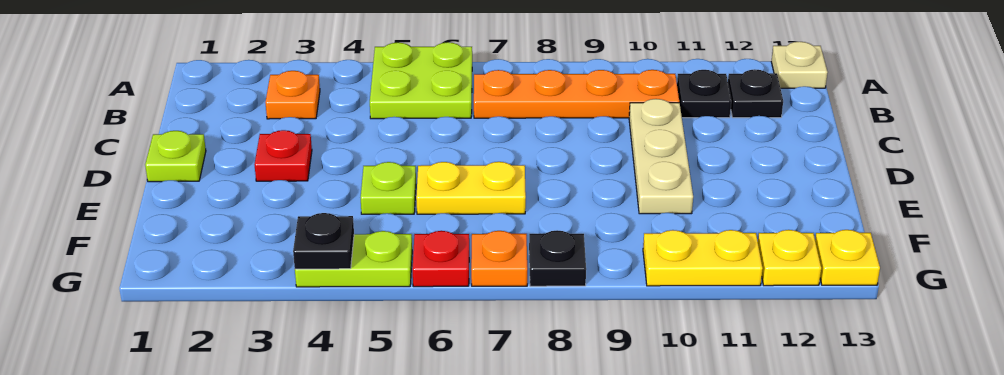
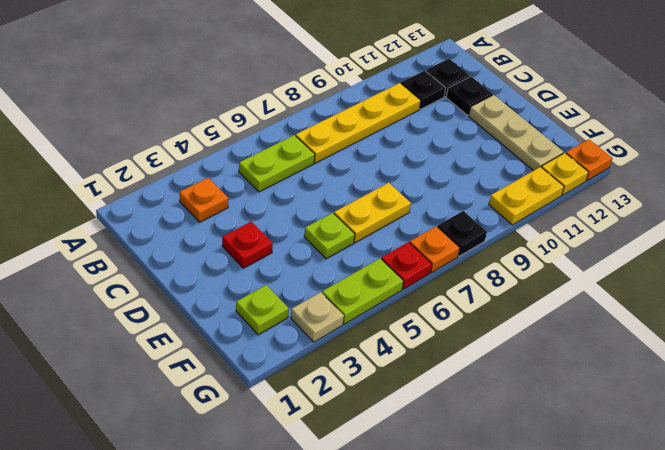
lime 2x2 plate [370,42,472,119] -> lime 1x2 plate [239,135,315,192]
tan 1x1 plate [771,42,828,88] -> tan 1x1 plate moved to [291,292,344,342]
orange 1x4 plate [474,70,679,118] -> yellow 1x4 plate [296,83,421,163]
tan 1x3 plate [629,99,693,214] -> tan 1x3 plate moved to [469,95,564,171]
lime 1x1 plate [145,131,206,182] -> lime 1x1 plate moved to [236,285,289,335]
black 1x1 plate [293,213,354,269] -> black 1x1 plate moved to [446,77,493,115]
yellow 1x1 plate [815,230,880,285] -> orange 1x1 plate [566,139,613,181]

